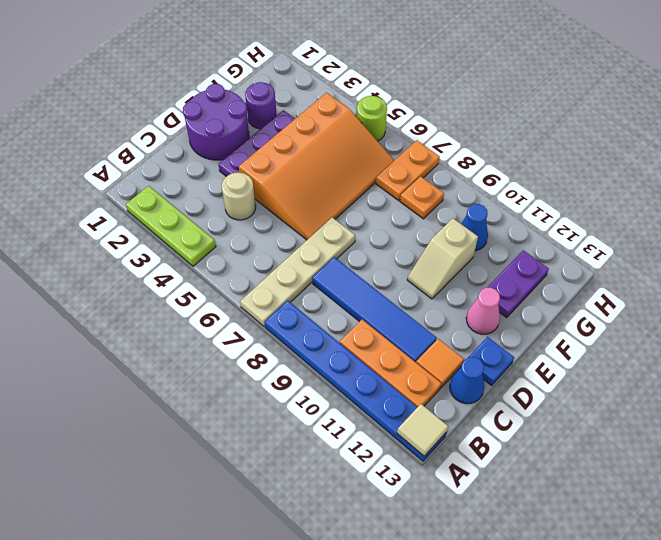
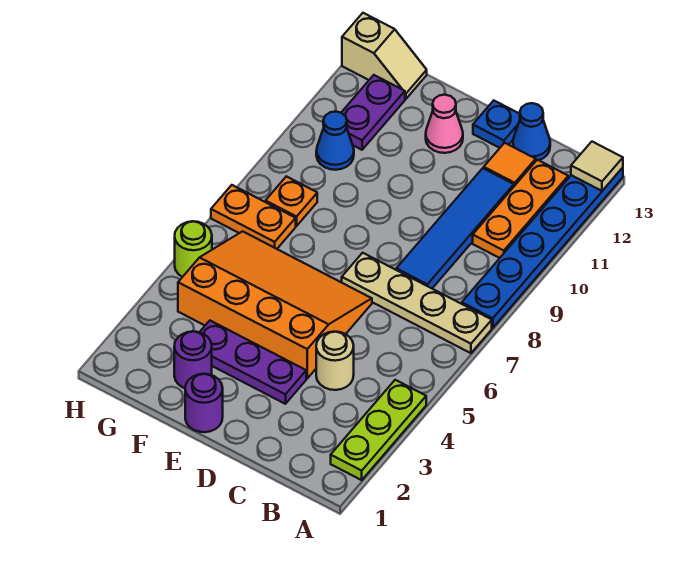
purple 2x2 round brick [183,84,249,160] -> purple 1x1 round brick [185,374,223,432]
tan 1x2 slope [407,218,478,299] -> tan 1x2 slope moved to [342,13,427,99]
purple 1x2 plate [487,250,549,318] -> purple 1x2 plate turned to [341,75,405,150]

